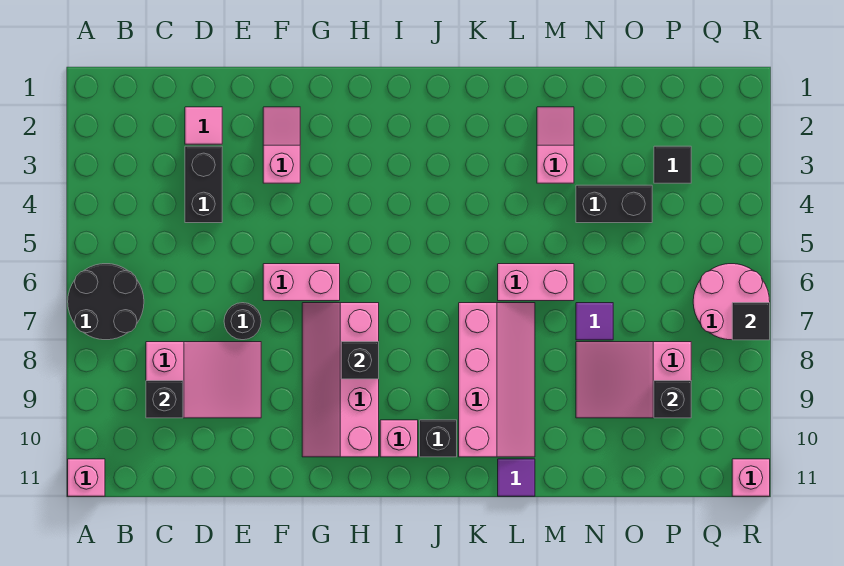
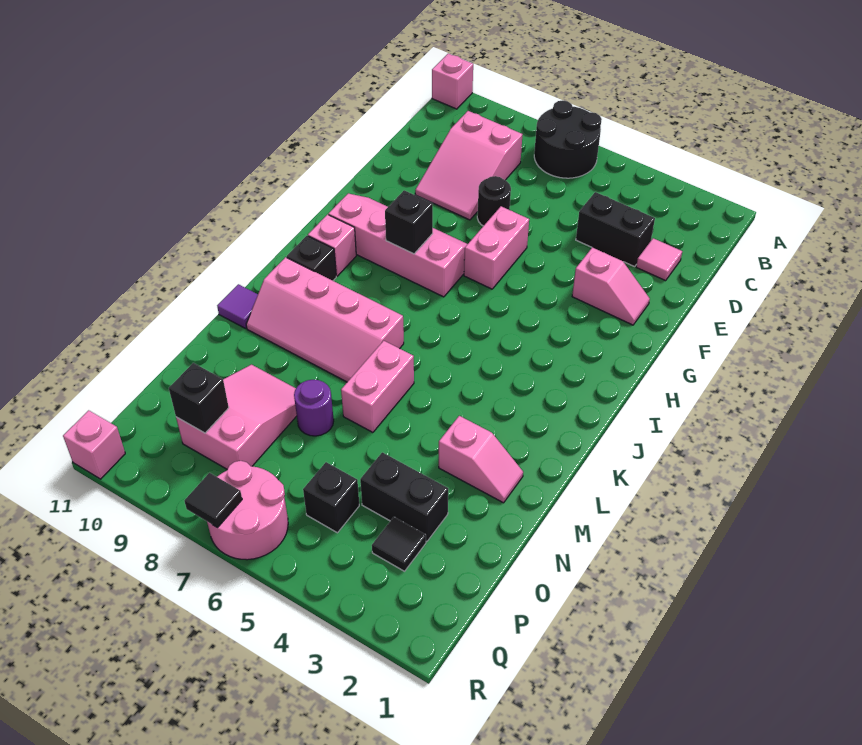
black 1x1 brick [146,381,183,418] -> black 1x1 brick moved to [303,462,359,533]
black 1x2 brick [576,185,652,223] -> black 1x2 brick turned to [360,452,448,541]
purple 1x1 tile [576,303,613,340] -> purple 1x1 round brick [294,380,334,436]

